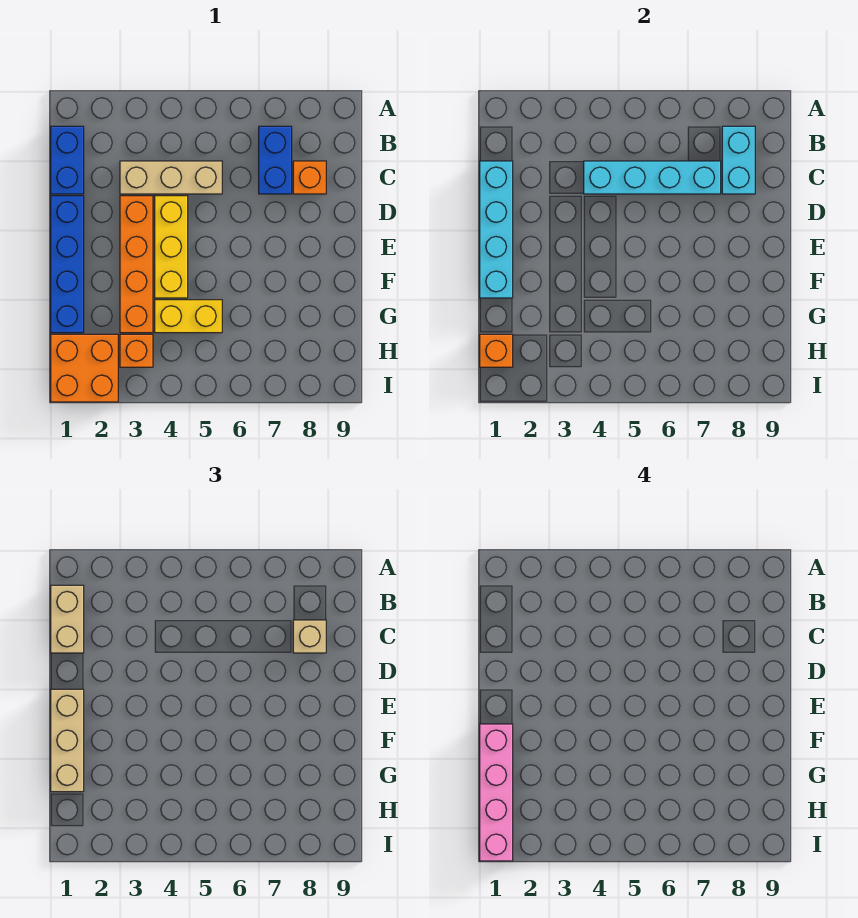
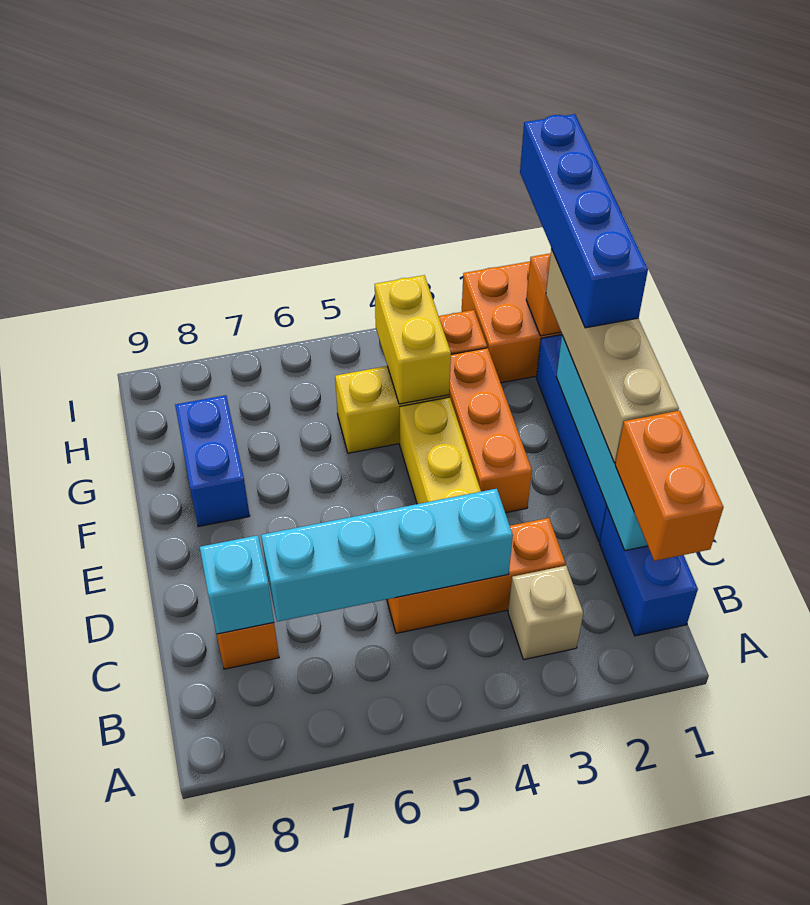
tan 1x2 brick [51,585,84,653] -> orange 1x2 brick [615,411,723,561]
blue 1x2 brick [259,126,292,194] -> blue 1x2 brick moved to [175,395,250,527]
cyan 1x2 brick [722,126,755,194] -> cyan 1x1 brick [200,535,274,634]
tan 1x3 brick [120,161,222,194] -> orange 1x3 brick [387,518,565,633]
tan 1x1 brick [293,620,326,653] -> tan 1x1 brick moved to [508,566,583,660]
orange 1x4 brick [120,196,153,333] -> orange 1x3 brick [449,348,532,513]
tan 1x3 brick [51,689,84,792] -> tan 1x4 brick [546,248,679,463]
pink 1x4 brick [480,724,513,861] -> blue 1x4 brick [520,114,648,328]
none -> yellow 1x2 brick [375,275,451,404]

